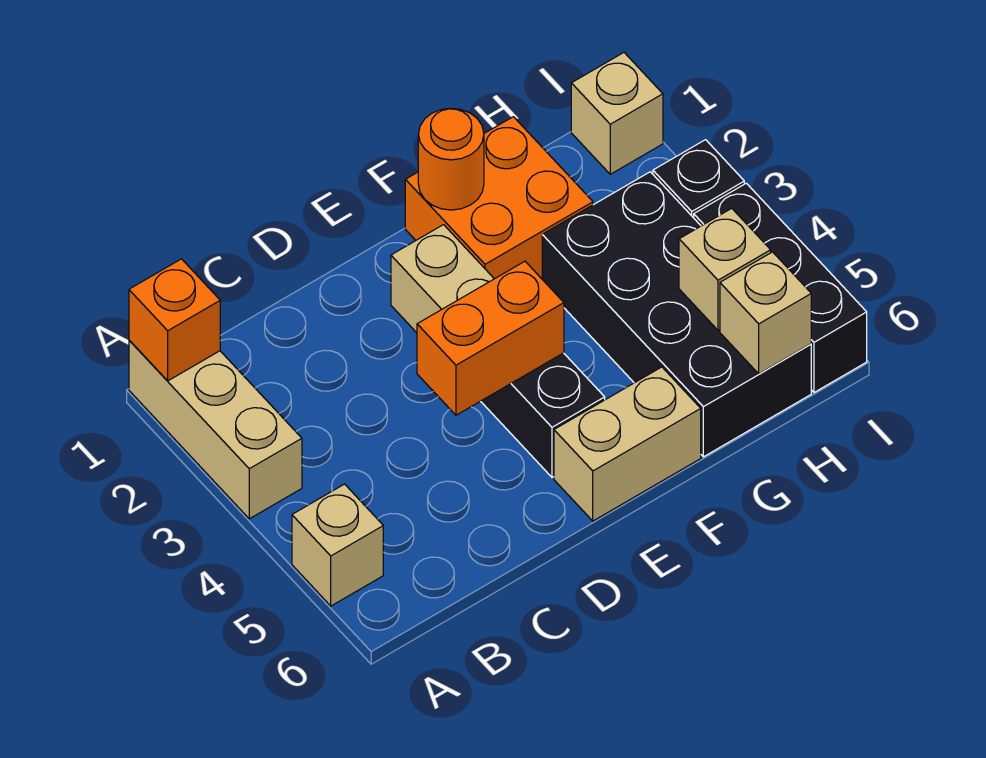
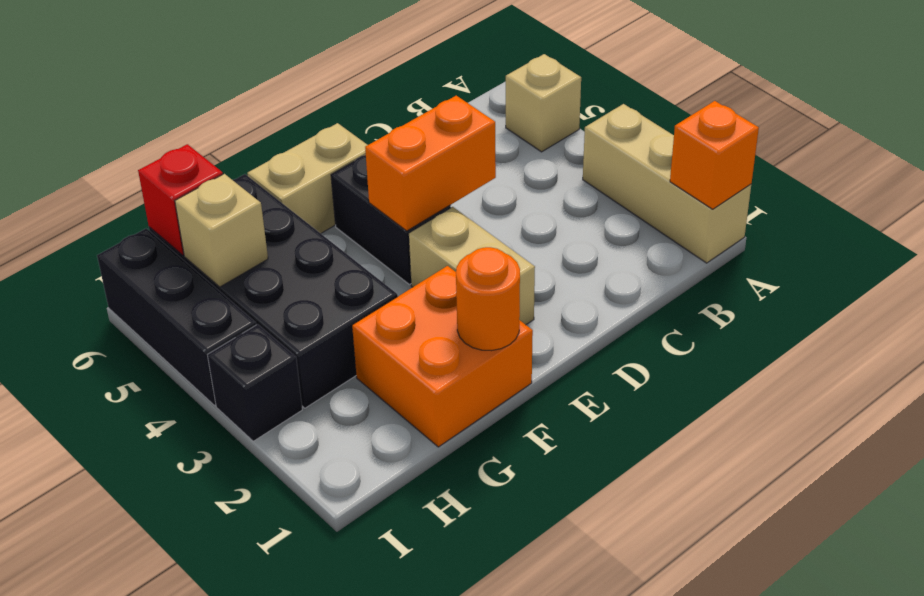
tan 1x1 brick [720,252,811,374] -> red 1x1 brick [138,144,223,255]
tan 1x1 brick [571,53,663,174] -> none

